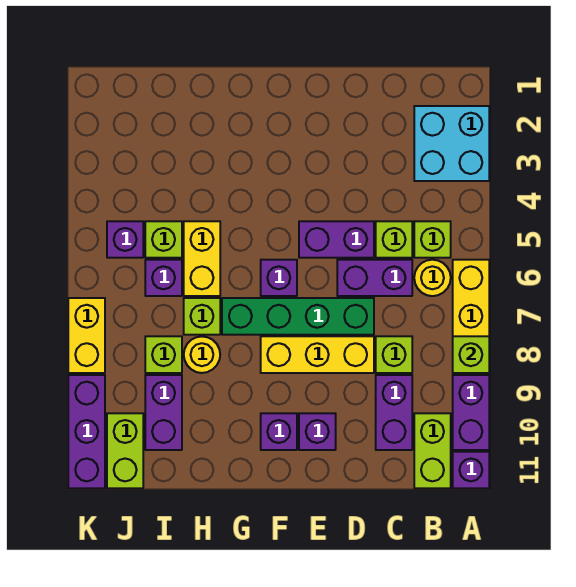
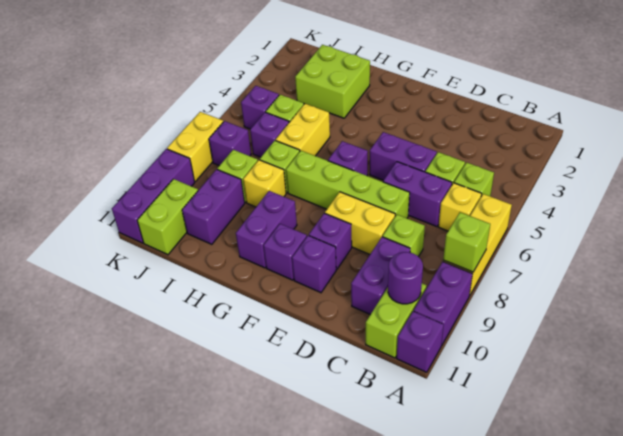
cyan 2x2 brick [414,106,489,181] -> none
yellow 1x1 round brick [414,260,451,296] -> yellow 1x1 brick [439,183,482,231]
none -> purple 1x1 round brick [388,252,423,304]
green 1x4 brick [222,298,374,335] -> lime 1x4 brick [286,151,410,218]
yellow 1x3 brick [261,336,374,373] -> yellow 1x2 brick [325,192,395,254]
none -> purple 1x1 brick [309,213,352,269]
none -> purple 1x2 brick [236,191,297,268]
none -> lime 2x2 brick [295,45,370,118]
yellow 1x1 round brick [184,337,220,373] -> yellow 1x1 brick [243,160,286,207]
none -> purple 1x1 brick [209,121,251,166]

